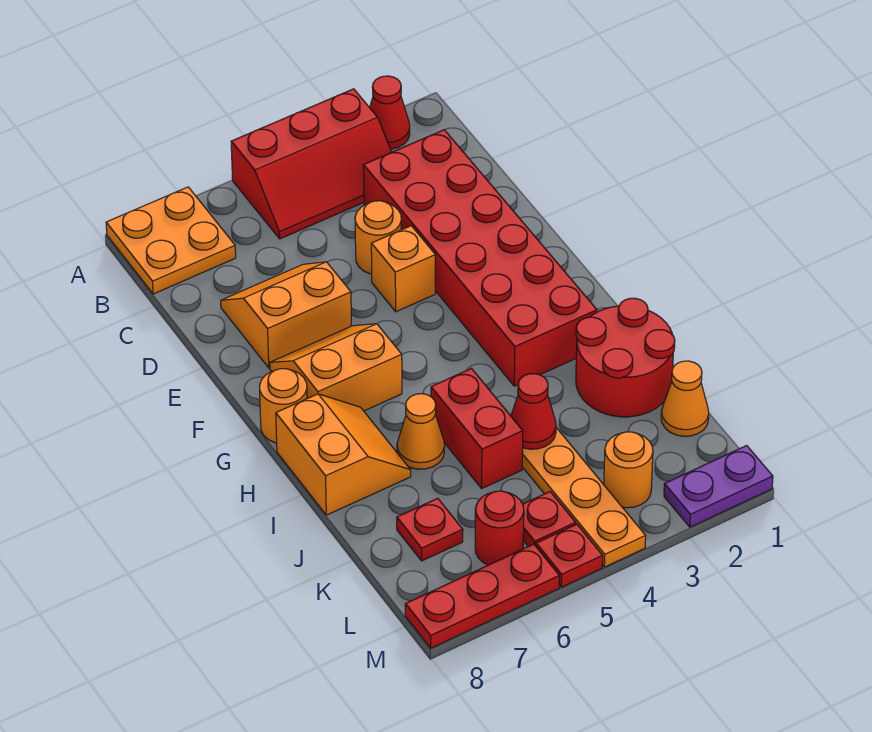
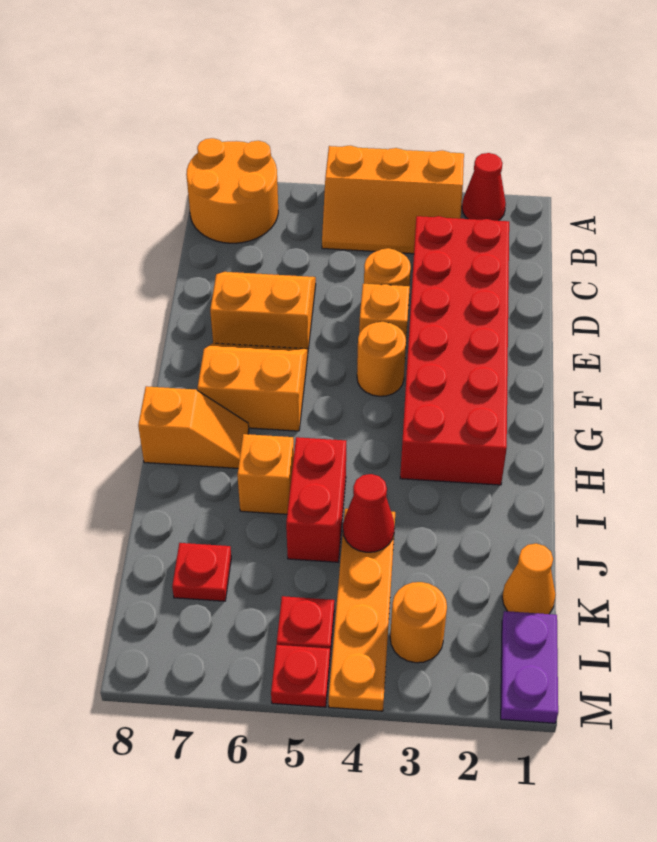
red 2x3 slope [231,89,391,239] -> orange 2x3 slope [322,146,464,254]
orange 2x2 plate [106,187,236,294] -> orange 2x2 round brick [186,138,278,243]
orange 1x1 round brick [259,369,307,443] -> orange 1x1 round brick moved to [357,322,406,396]
orange 2x2 slope [276,394,411,515] -> orange 1x2 slope [138,386,249,468]
red 2x2 round brick [576,298,675,417] -> none
orange 1x1 cone [397,394,445,469] -> orange 1x1 brick [237,434,294,514]
red 1x1 round brick [475,491,524,565] -> none
purple 1x2 plate [664,446,773,527] -> purple 1x2 plate turned to [501,611,558,723]
red 1x3 plate [405,544,560,648] -> none

